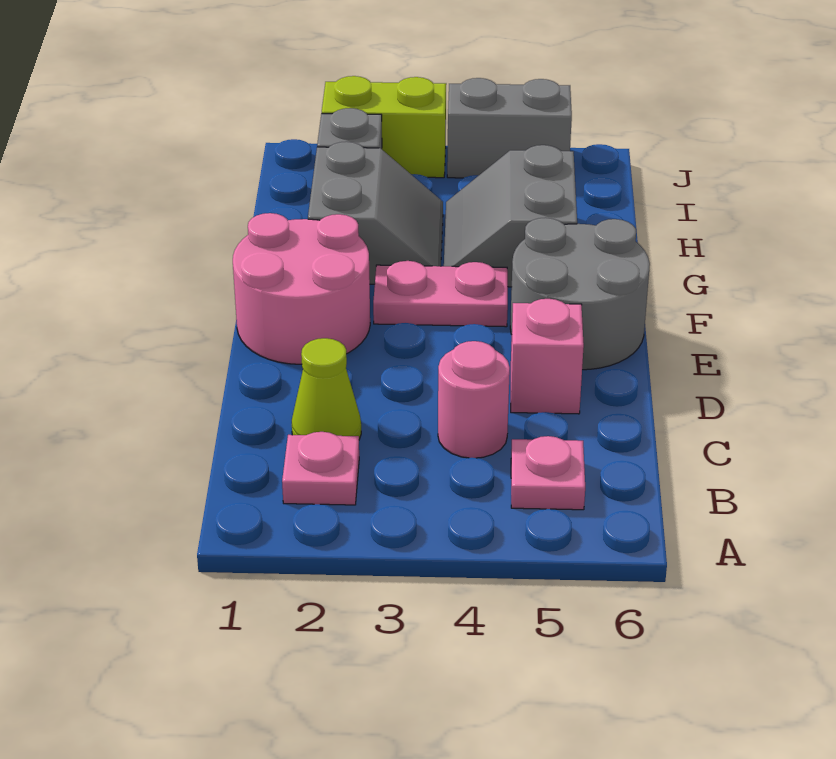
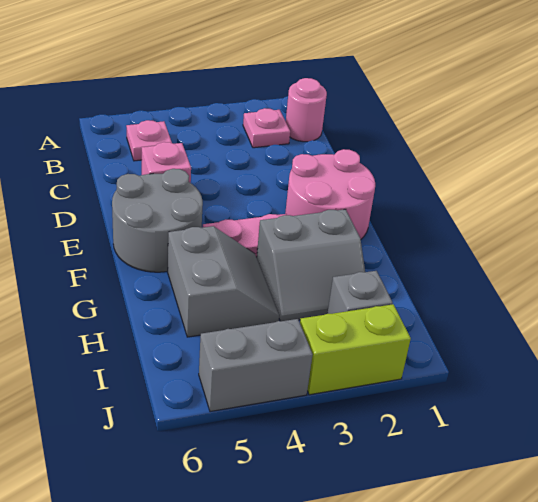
lime 1x1 cone [292,338,361,439] -> none
pink 1x1 round brick [438,341,510,458] -> pink 1x1 round brick moved to [286,78,327,142]
grey 2x2 slope [308,142,443,284] -> grey 2x2 slope turned to [257,209,365,321]

